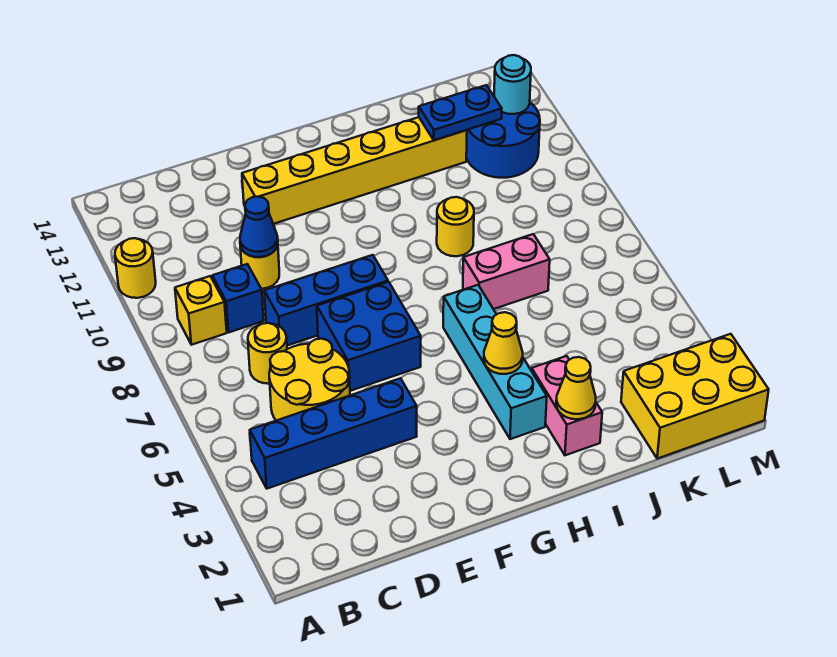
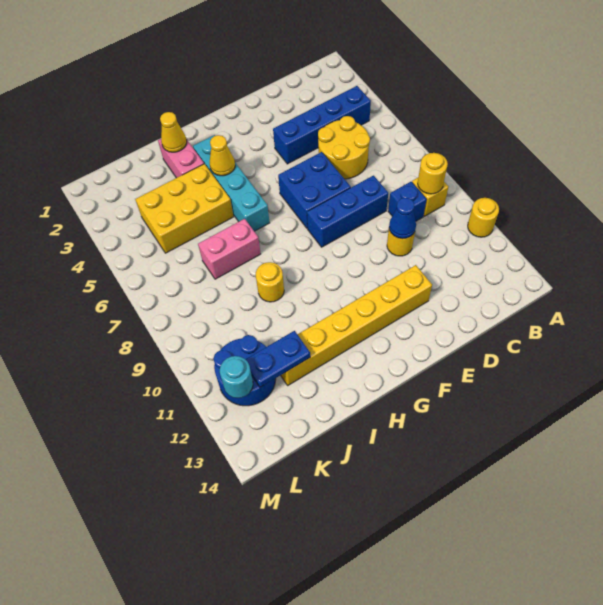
yellow 1x1 round brick [248,323,287,384] -> yellow 1x1 round brick moved to [418,153,448,194]
yellow 2x3 brick [621,334,769,459] -> yellow 2x3 brick moved to [135,164,234,253]

